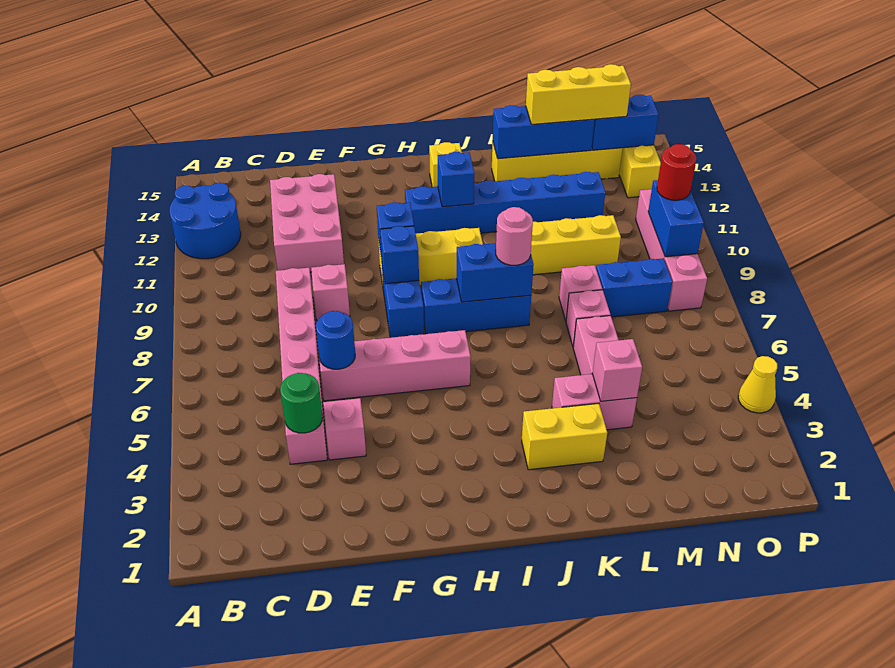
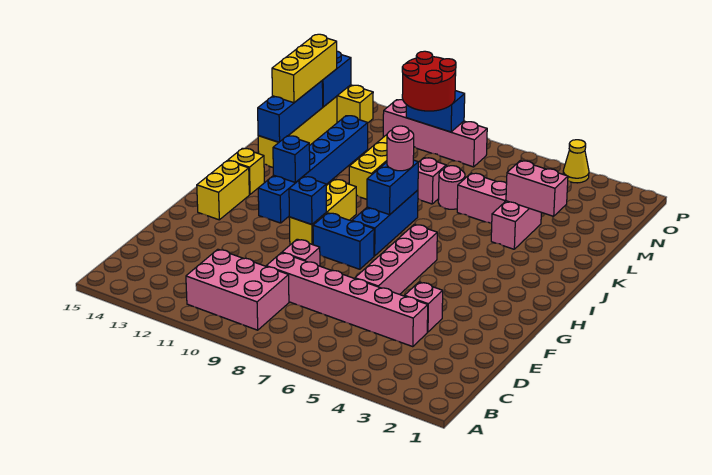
blue 2x2 round brick [169,183,241,259] -> none
green 1x1 round brick [280,373,323,433] -> none
pink 2x3 brick [270,174,344,272] -> pink 2x3 brick moved to [186,249,289,330]
blue 1x1 round brick [316,311,355,369] -> none
blue 1x1 brick [380,226,419,284] -> none
yellow 1x2 brick [522,403,607,470] -> yellow 1x2 brick moved to [197,161,249,220]
pink 1x1 brick [593,339,642,401] -> pink 1x2 brick [506,161,568,216]
pink 1x1 brick [566,290,610,347] -> pink 1x1 round brick [438,166,465,209]
blue 1x2 brick [596,258,672,317] -> none
red 1x1 round brick [657,144,696,200] -> red 2x2 round brick [402,51,456,111]

